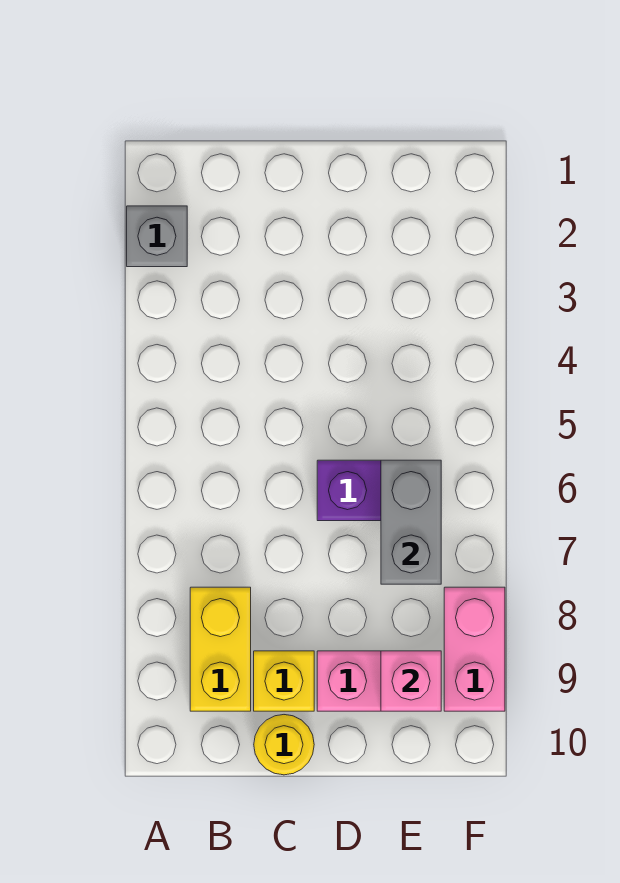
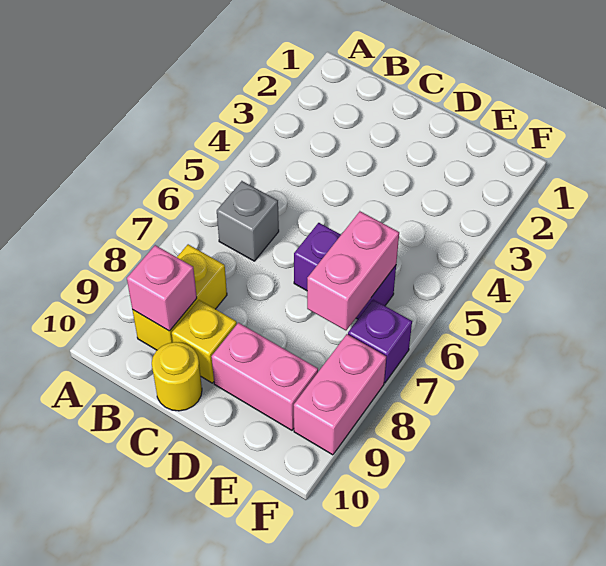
grey 1x1 brick [127,206,187,267] -> grey 1x1 brick moved to [217,181,279,261]
grey 1x2 brick [381,460,441,584] -> pink 1x2 brick [307,211,399,330]
pink 1x1 brick [381,651,441,711] -> pink 1x1 brick moved to [127,245,197,331]
none -> purple 1x1 brick [348,300,412,383]

